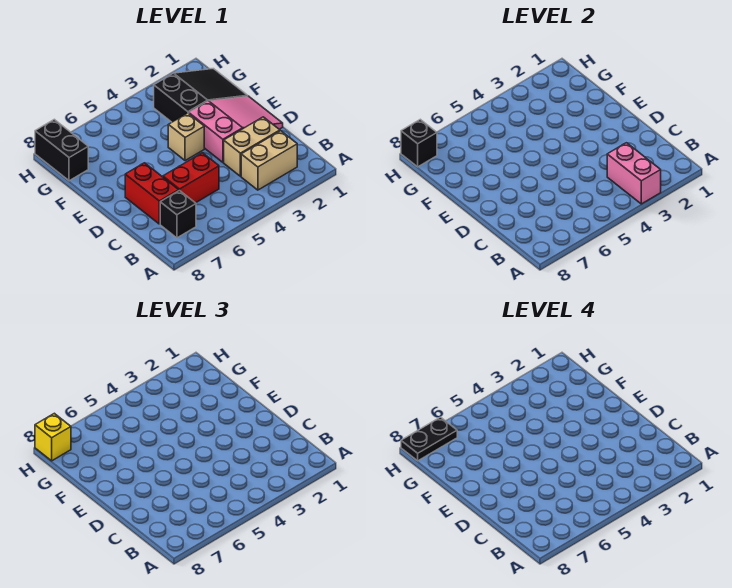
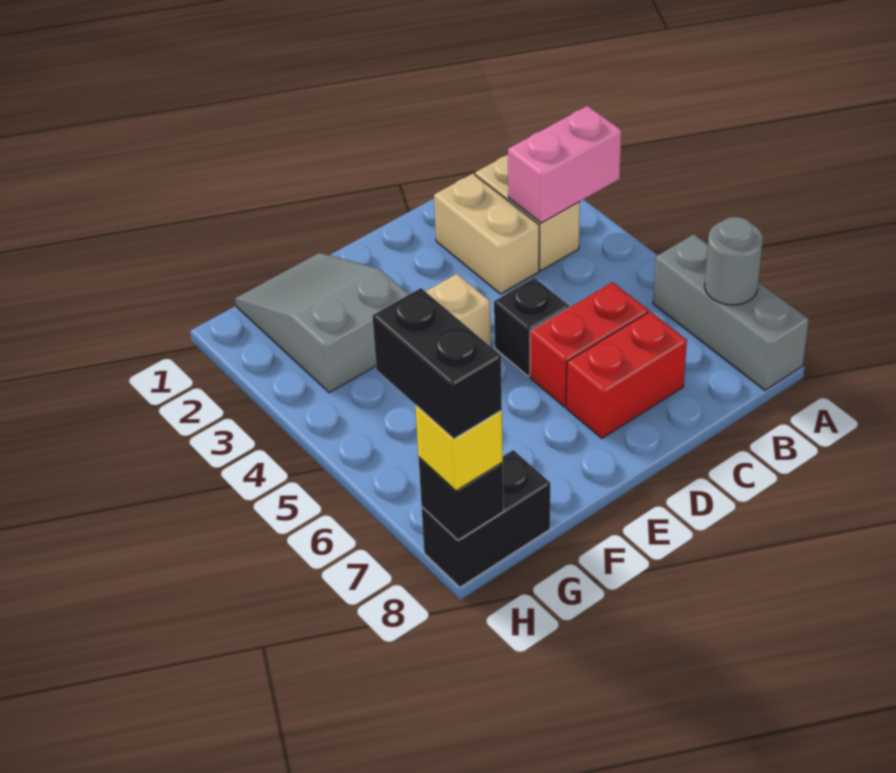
none -> grey 1x3 brick [653,234,809,390]
none -> grey 1x1 round brick [705,217,763,305]
black 1x1 brick [160,190,196,238] -> black 1x1 brick moved to [494,278,569,376]
red 1x2 brick [163,153,219,203] -> red 1x2 brick turned to [530,282,648,407]
pink 2x3 slope [189,96,283,162] -> none
black 2x3 slope [154,69,247,122] -> grey 2x3 slope [235,253,409,393]
black 1x2 plate [401,417,457,461] -> black 1x2 brick [372,288,502,439]

